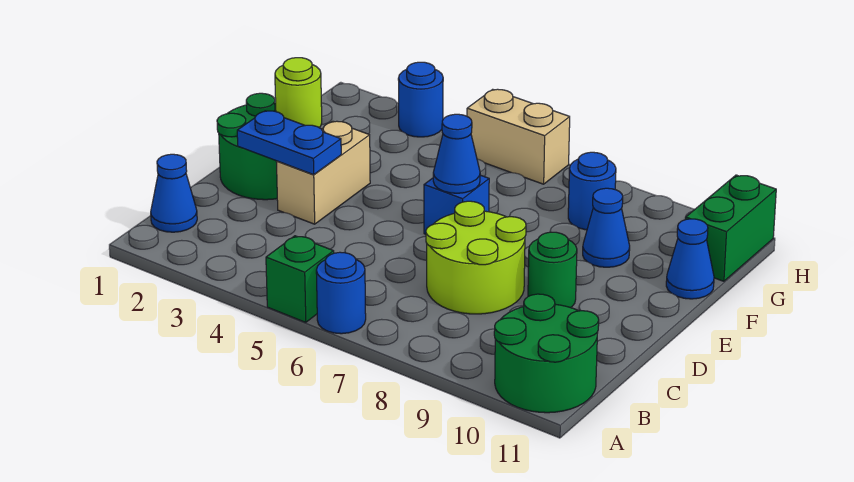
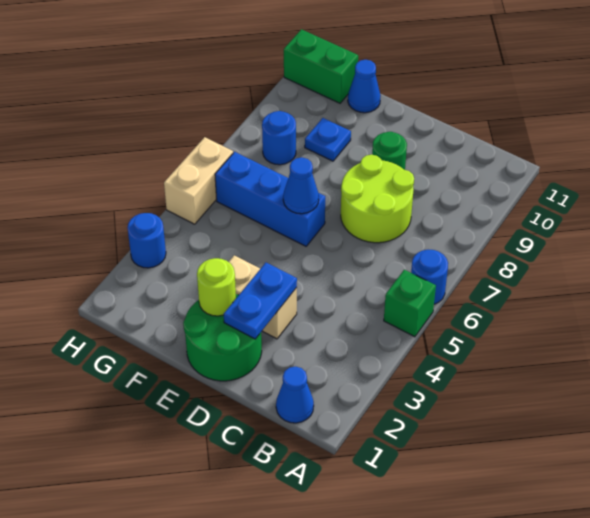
green 2x2 round brick [494,294,599,413] -> none
blue 1x1 brick [424,175,489,234] -> blue 1x3 brick [215,152,325,246]
blue 1x1 cone [583,188,630,267] -> blue 1x1 plate [305,118,351,161]

